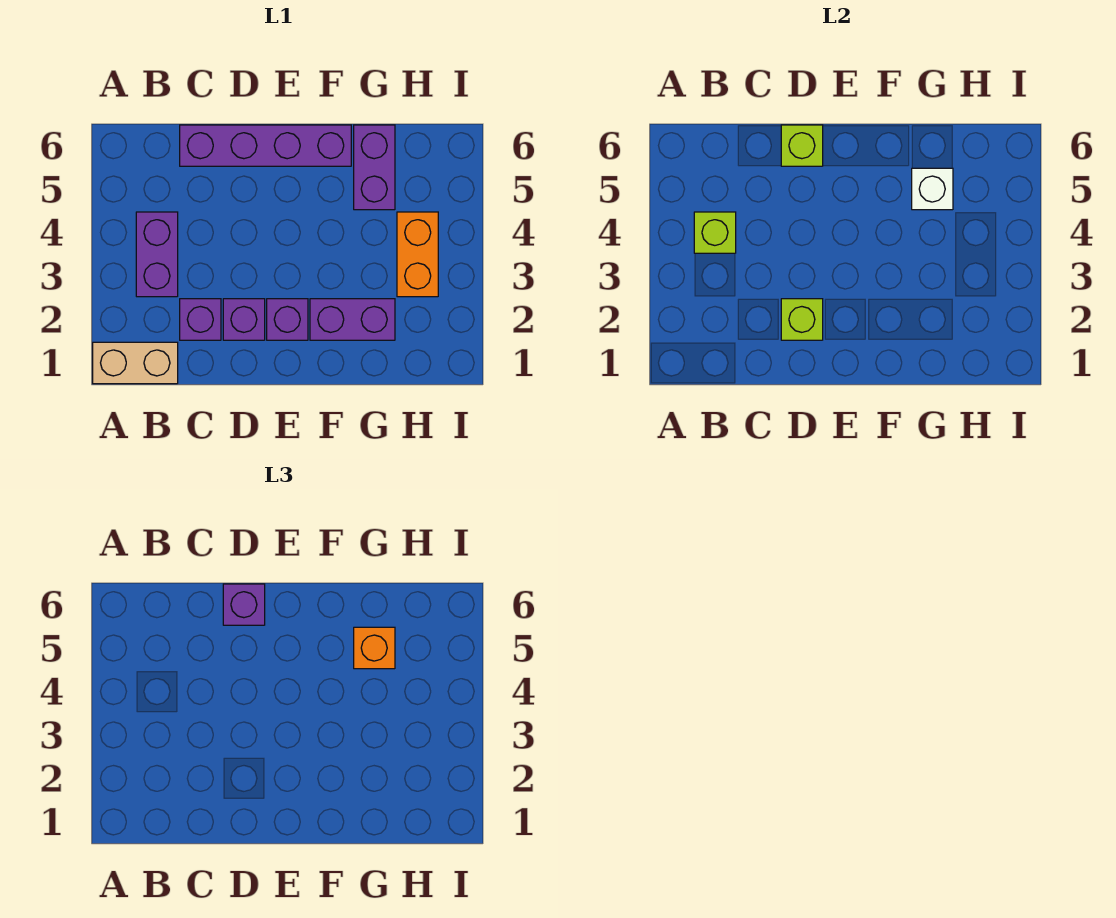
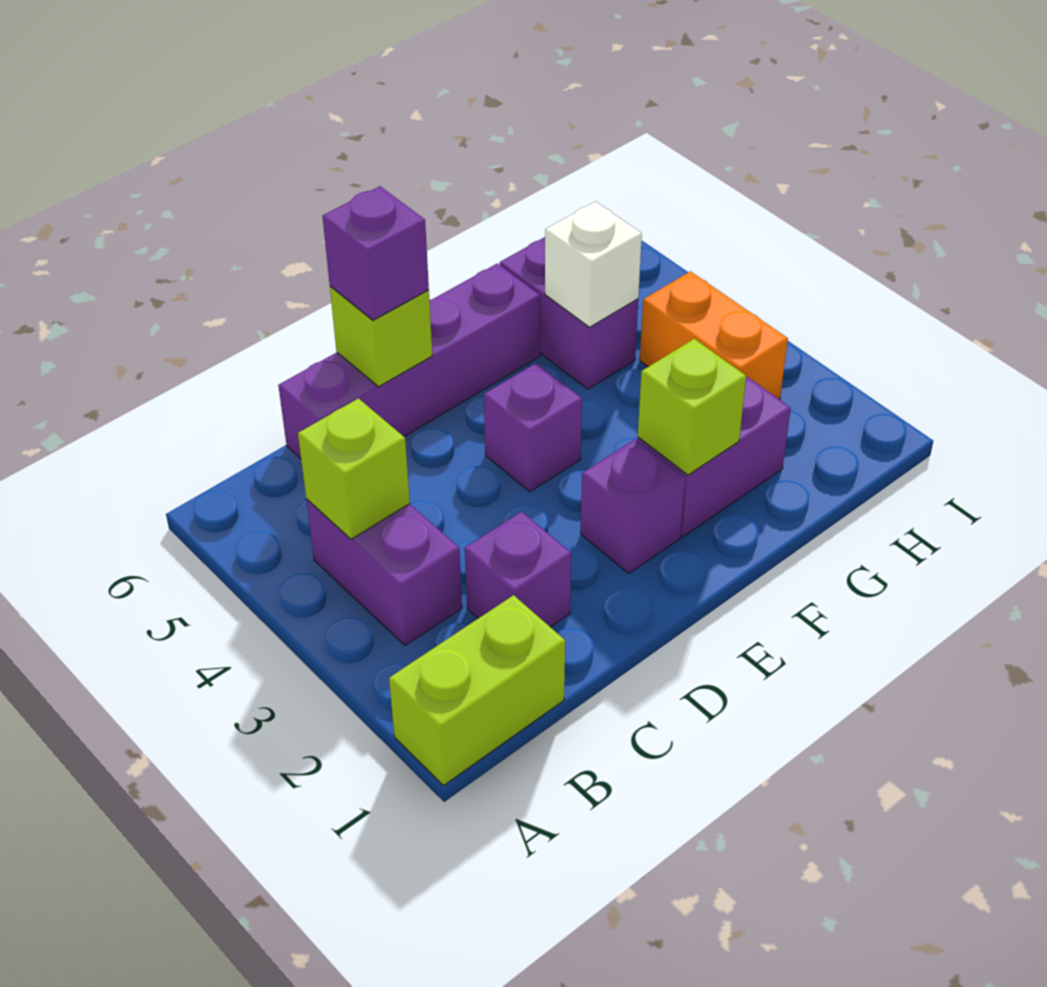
tan 1x2 brick [93,342,178,384] -> lime 1x2 brick [389,595,565,786]
purple 1x1 brick [223,299,265,340] -> purple 1x1 brick moved to [484,363,582,492]
lime 1x1 brick [781,299,823,340] -> lime 1x1 brick moved to [638,339,746,475]
orange 1x1 brick [354,627,395,669] -> none

